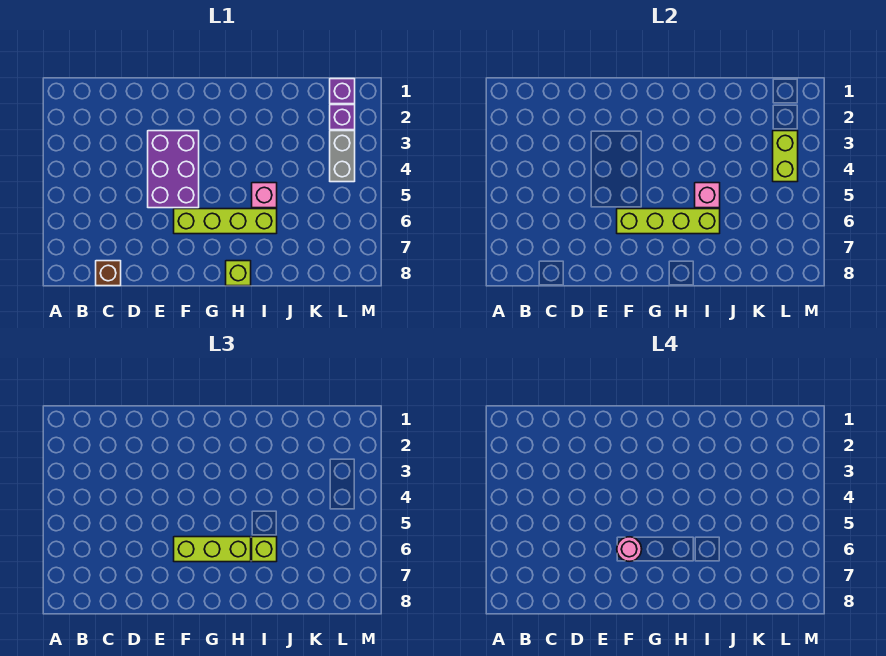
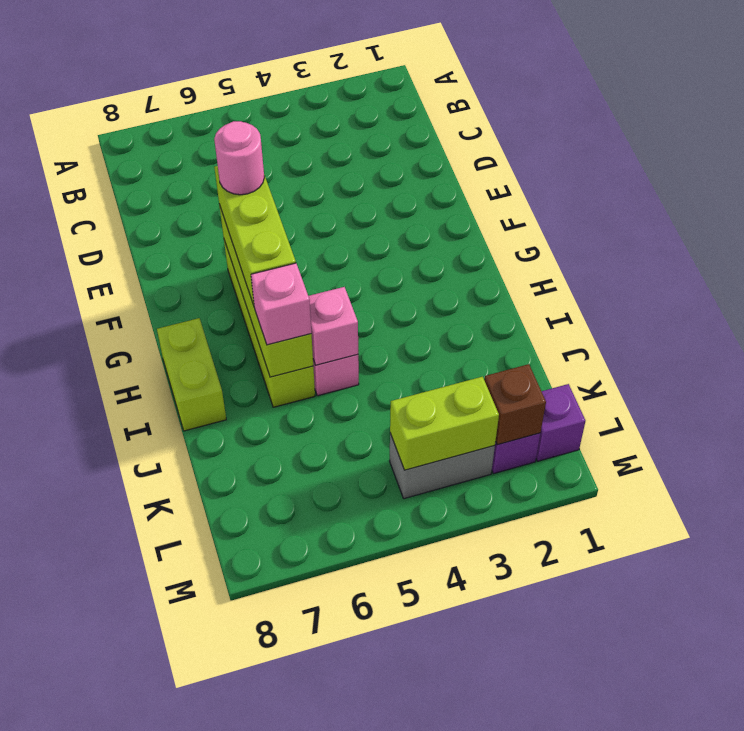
brown 1x1 brick [96,261,121,286] -> brown 1x1 brick moved to [484,364,546,445]
purple 2x3 brick [148,131,199,208] -> none
lime 1x1 brick [226,261,251,286] -> lime 1x2 brick [157,318,226,431]
lime 1x1 brick [252,537,277,562] -> pink 1x1 brick [251,263,311,345]

